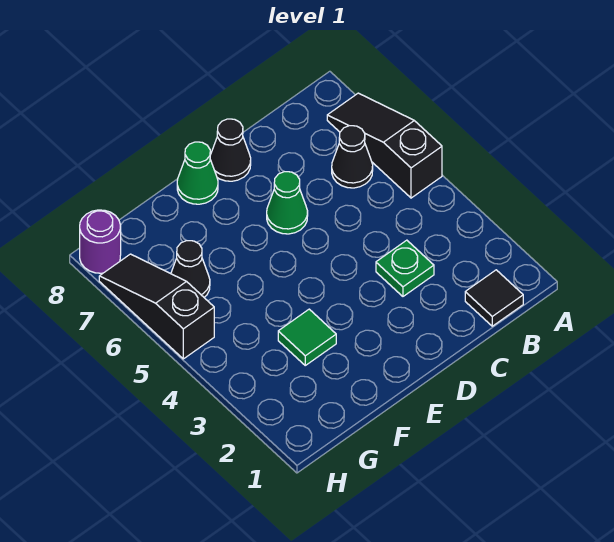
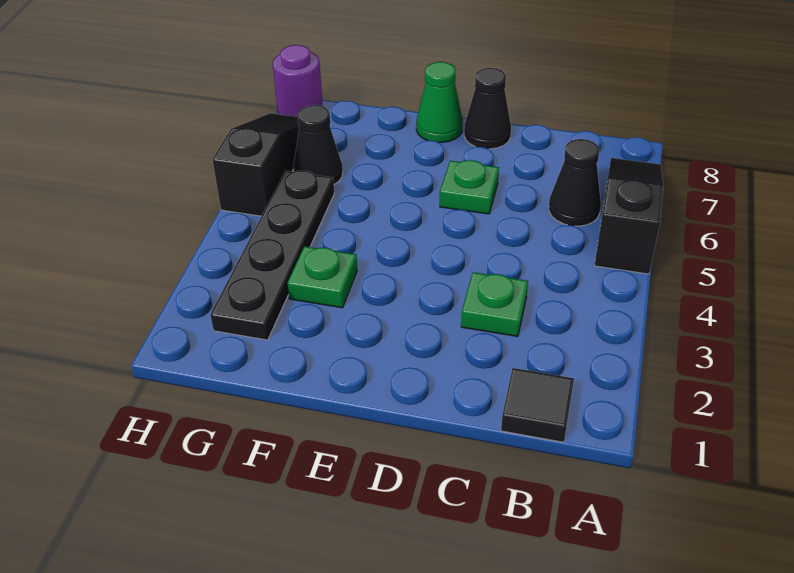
green 1x1 cone [267,172,308,234] -> green 1x1 plate [440,160,499,214]
green 1x1 tile [278,309,336,365] -> green 1x1 plate [287,246,357,308]
none -> black 1x4 plate [210,170,334,340]

